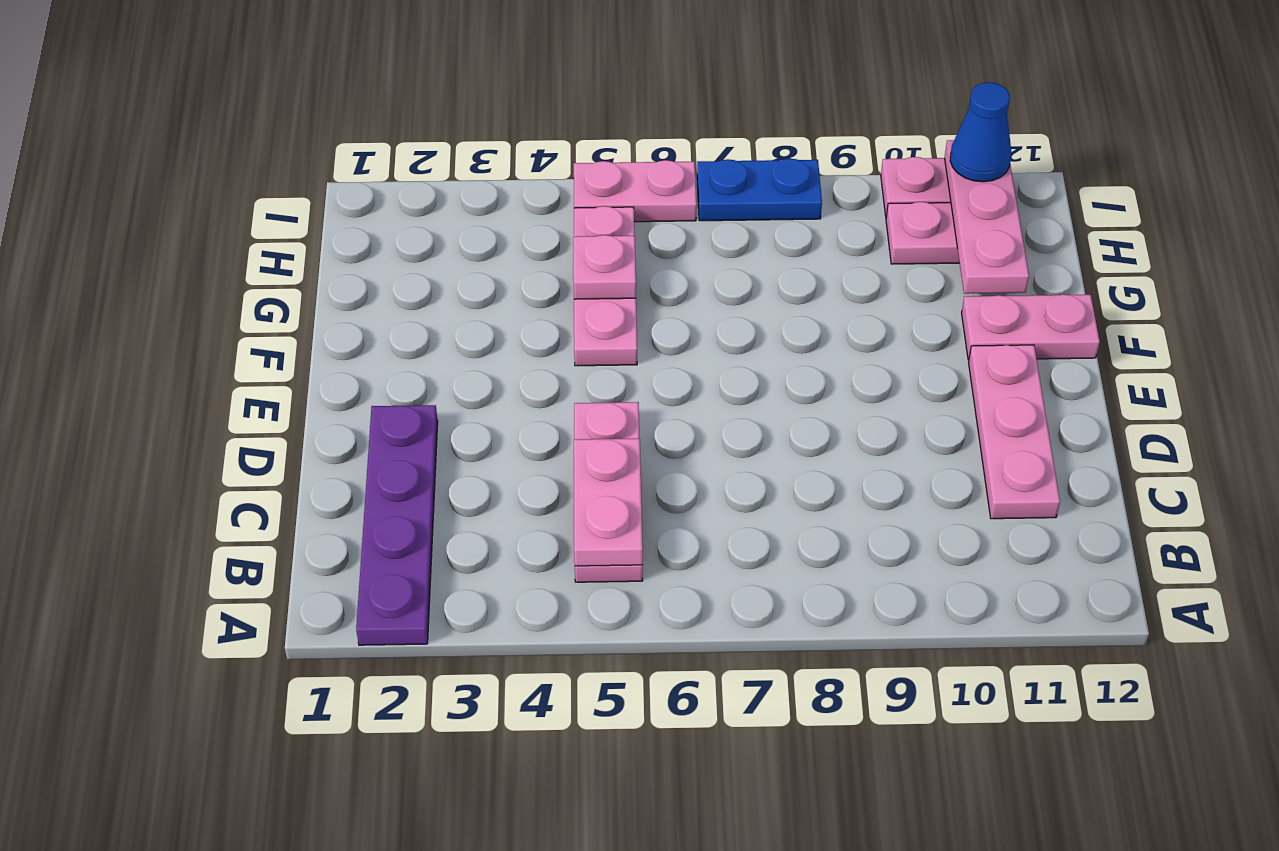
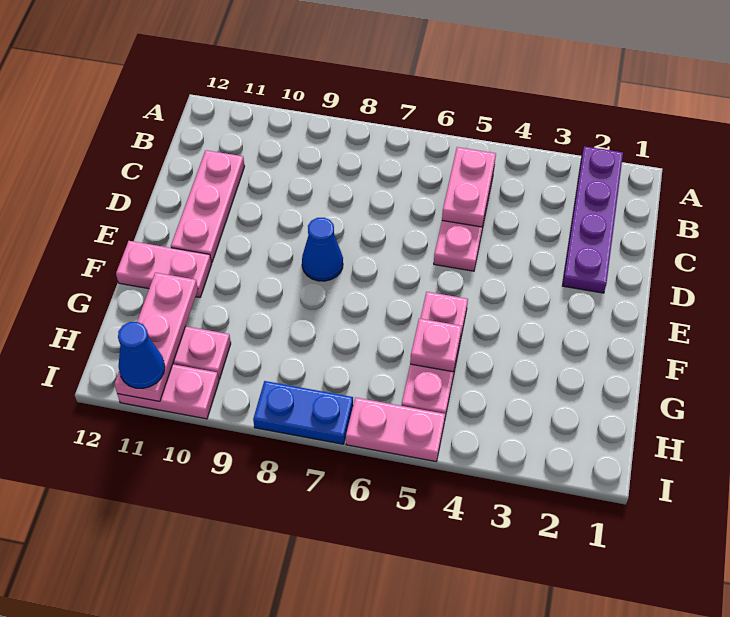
none -> blue 1x1 cone [302,218,343,281]

